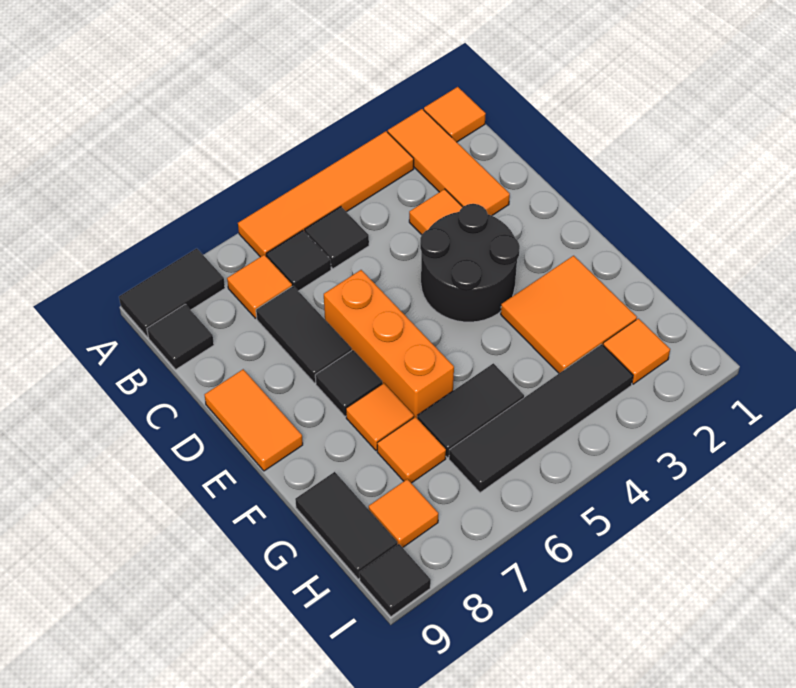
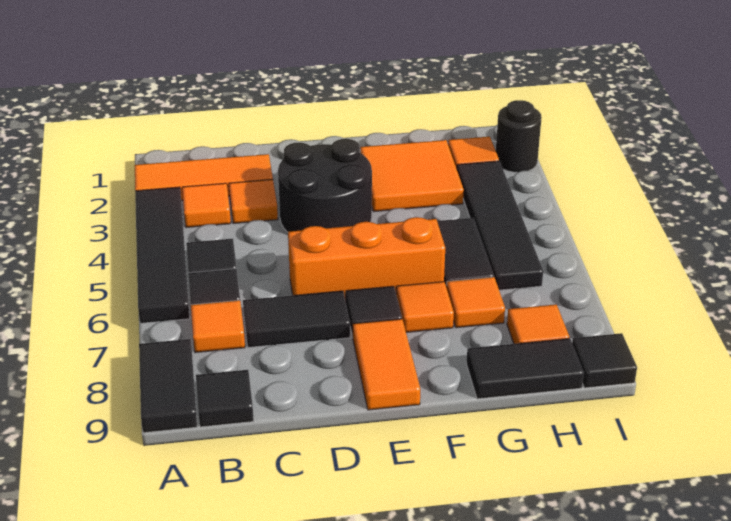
orange 1x1 tile [424,87,486,142] -> orange 1x1 tile moved to [182,183,231,228]
orange 1x4 tile [238,131,414,257] -> black 1x4 tile [135,187,190,323]
orange 1x2 tile [204,369,303,471] -> orange 1x2 tile turned to [353,319,420,410]
none -> black 1x1 round brick [496,100,542,172]

